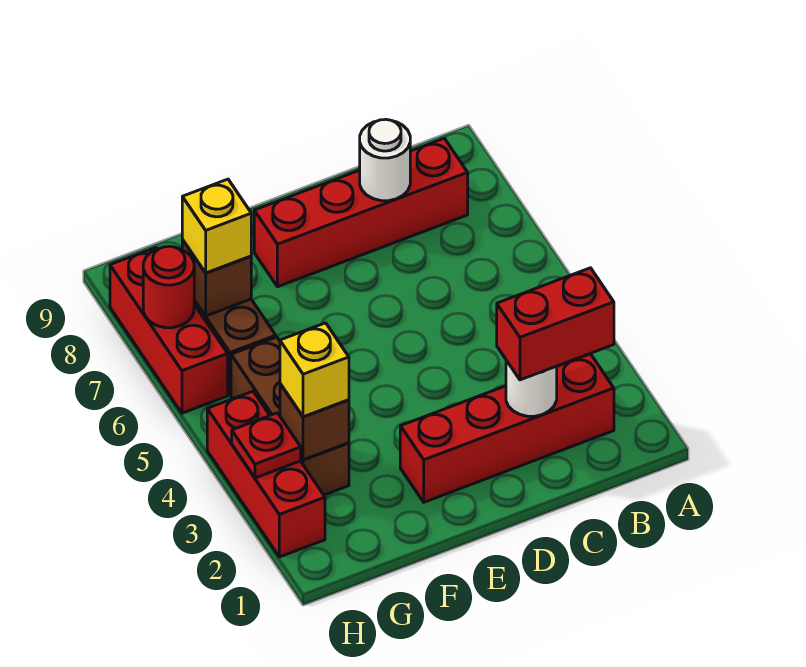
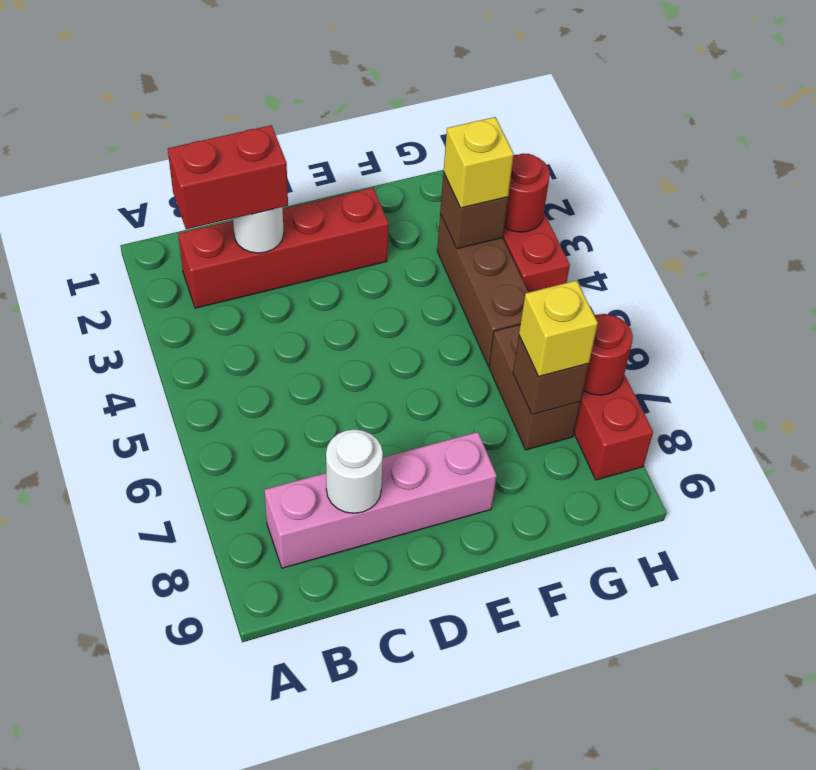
red 1x4 brick [254,138,468,287] -> pink 1x4 brick [264,432,497,568]
red 1x1 plate [232,413,301,478] -> red 1x1 round brick [504,153,550,232]

